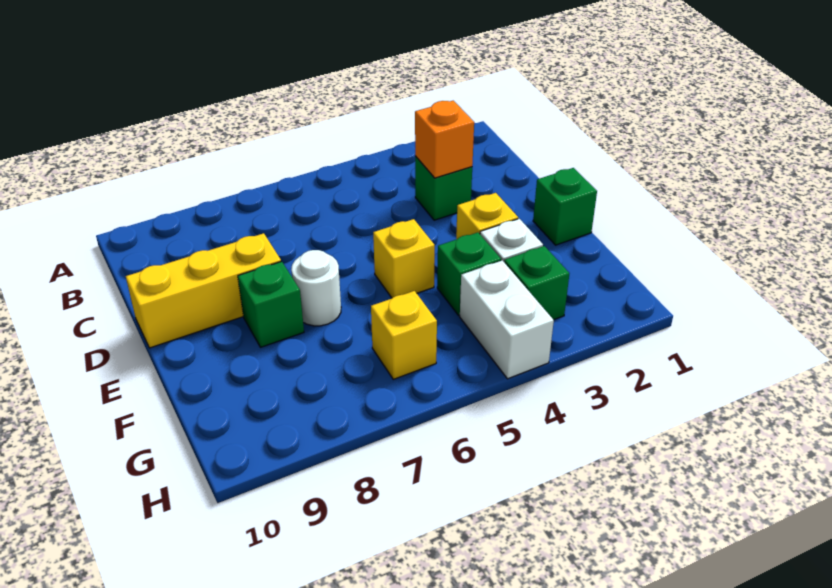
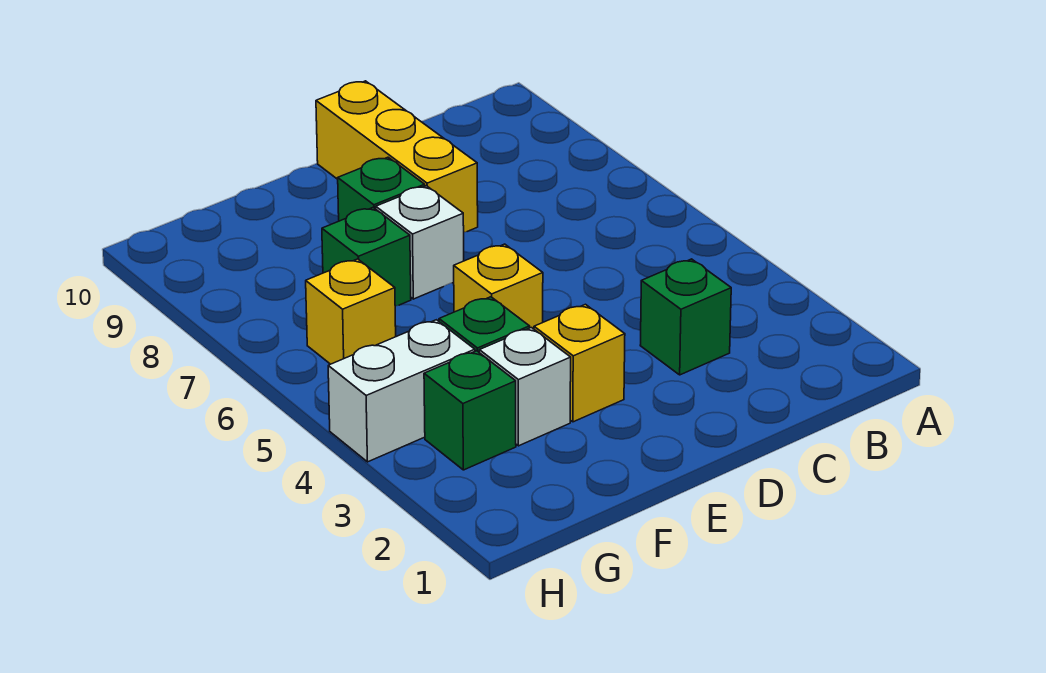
orange 1x1 brick [415,101,474,178] -> none
green 1x1 brick [533,168,597,245] -> green 1x1 brick moved to [322,208,411,306]
white 1x1 round brick [291,250,341,326] -> white 1x1 brick [376,186,464,299]

